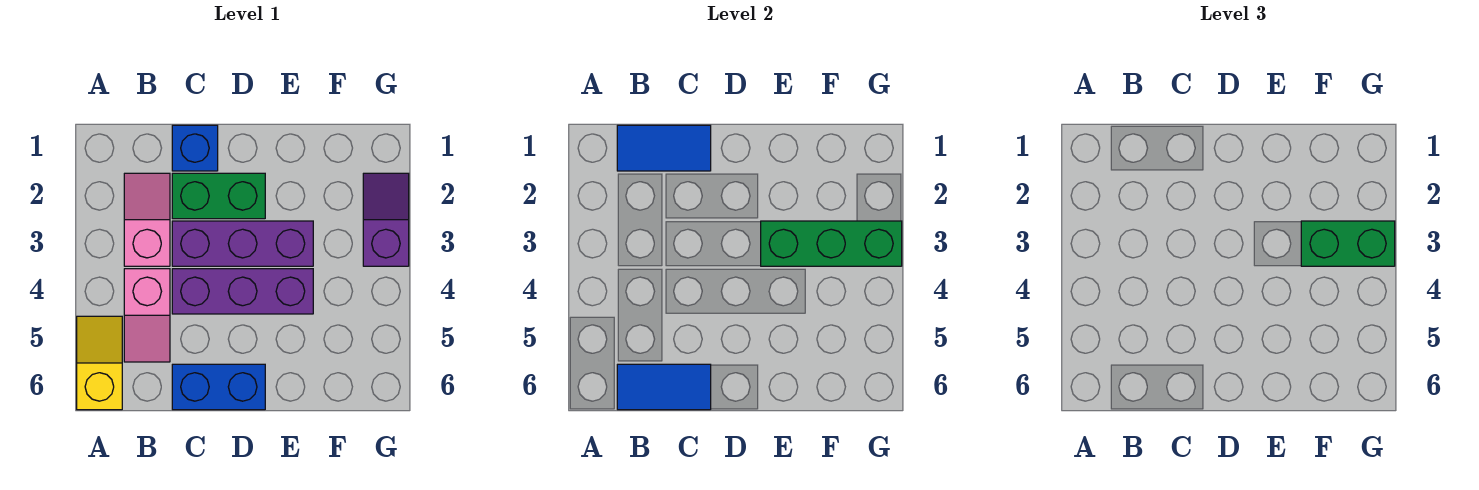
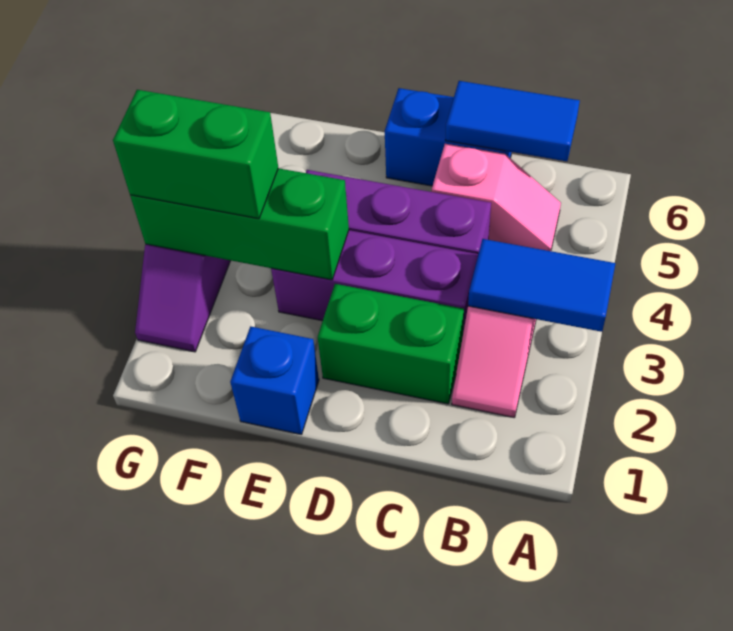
yellow 1x2 slope [77,316,122,410] -> none
blue 1x2 tile [617,125,711,171] -> blue 1x2 tile moved to [468,239,615,332]
pink 1x2 slope [124,269,170,362] -> pink 1x2 slope turned to [432,144,561,251]
blue 1x1 brick [172,125,218,171] -> blue 1x1 brick moved to [230,326,319,435]

